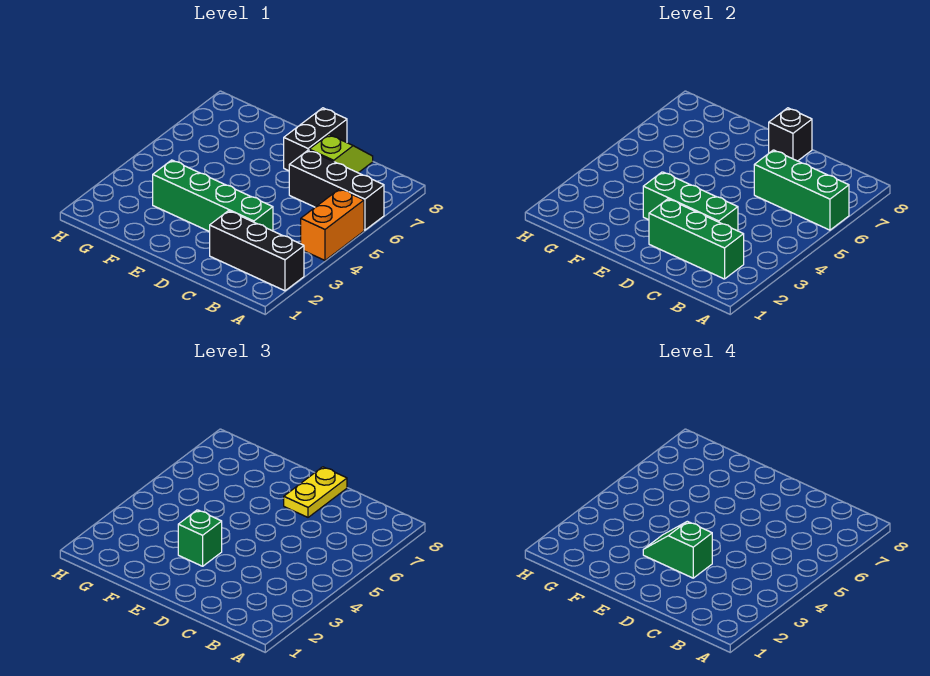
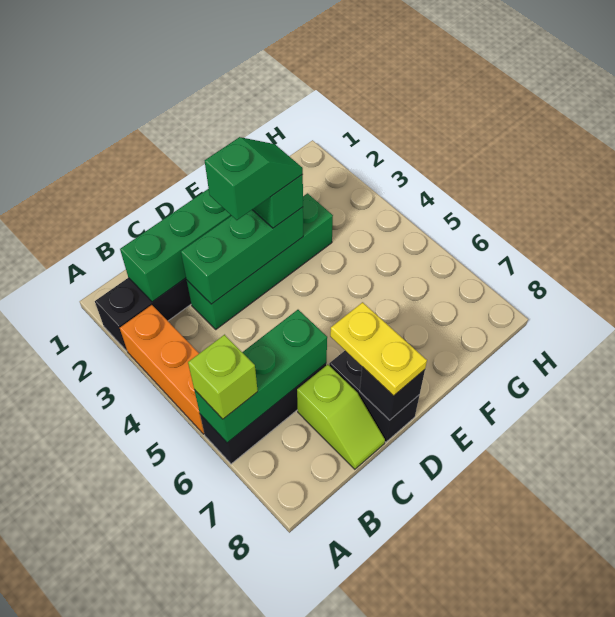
orange 1x2 brick [301,189,364,260] -> orange 1x3 brick [120,305,204,434]
none -> lime 1x1 brick [188,335,258,419]

